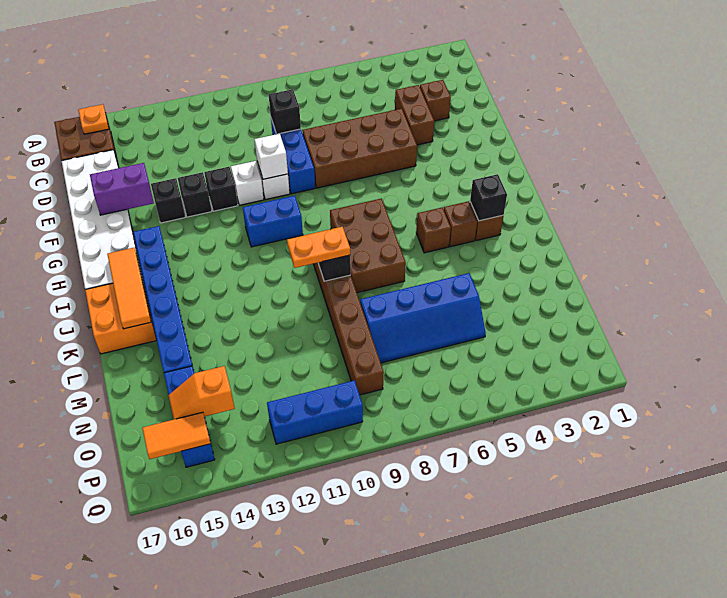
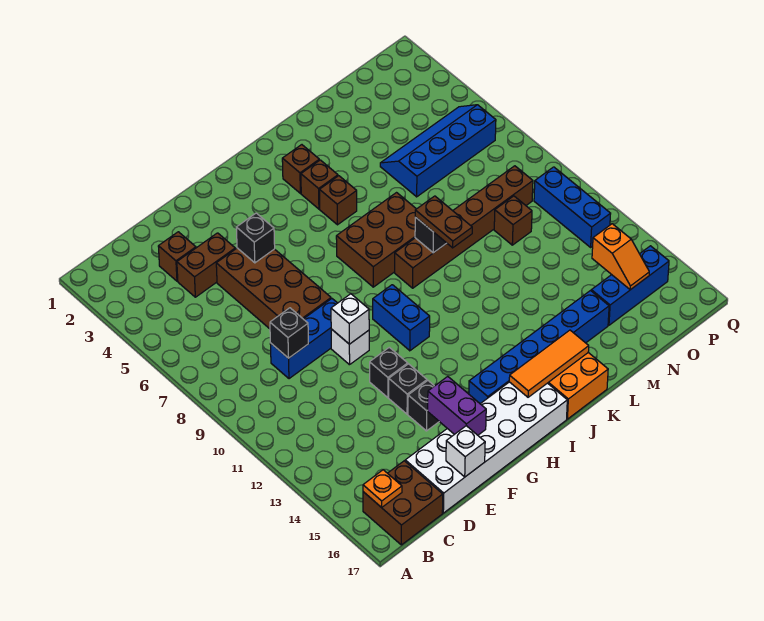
white 1x1 brick [231,161,264,205] -> white 1x1 brick moved to [446,426,485,477]
black 1x1 brick [470,174,507,221] -> black 1x1 brick moved to [236,213,275,263]
orange 1x2 plate [287,227,350,268] -> brown 1x2 plate [415,196,472,248]
blue 2x4 slope [360,273,486,363] -> blue 2x4 slope turned to [380,105,496,197]
none -> brown 1x1 brick [494,196,532,245]
orange 1x2 tile [142,412,211,459] -> none

